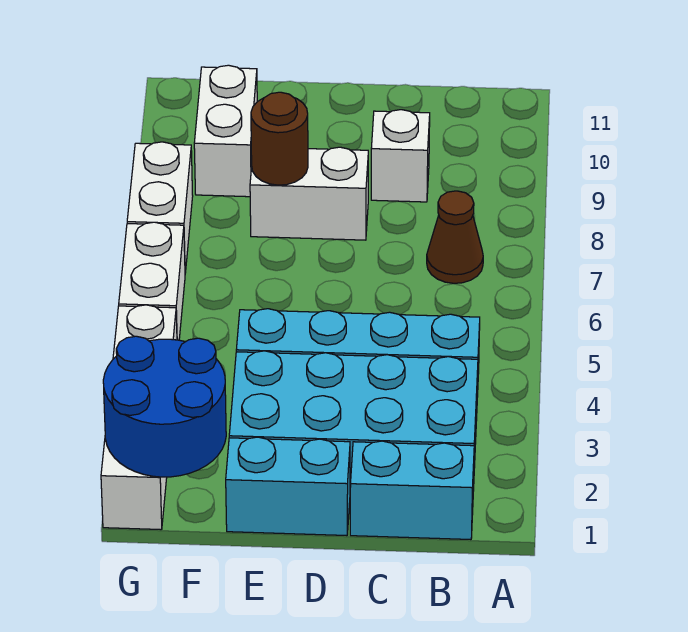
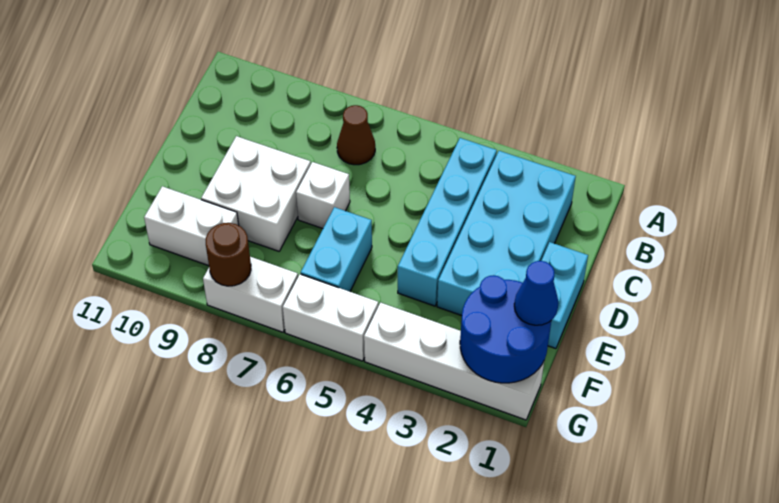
cyan 1x2 brick [350,441,474,540] -> cyan 1x2 brick moved to [301,207,372,292]
white 1x1 brick [371,110,430,202] -> white 1x1 brick moved to [296,162,350,228]
white 1x2 brick [250,147,368,240] -> white 2x2 brick [201,136,311,251]
brown 1x1 round brick [251,92,308,185] -> brown 1x1 round brick moved to [206,223,251,286]
none -> blue 1x1 cone [514,261,558,325]

